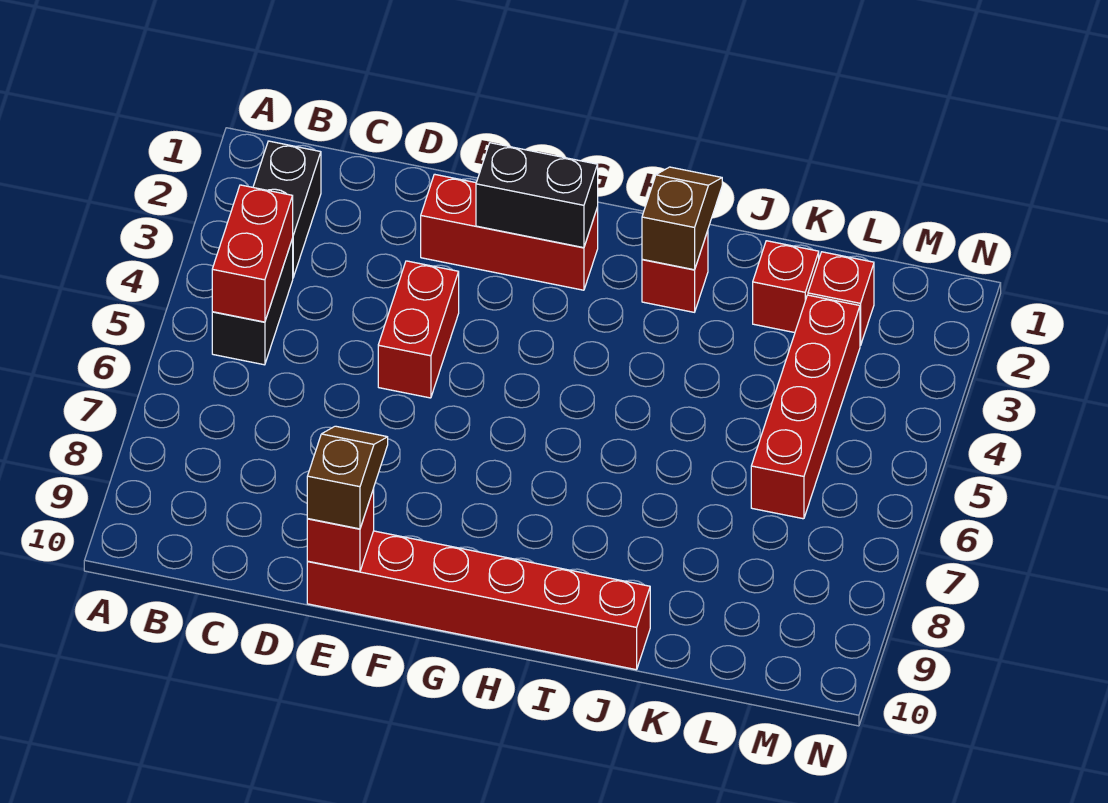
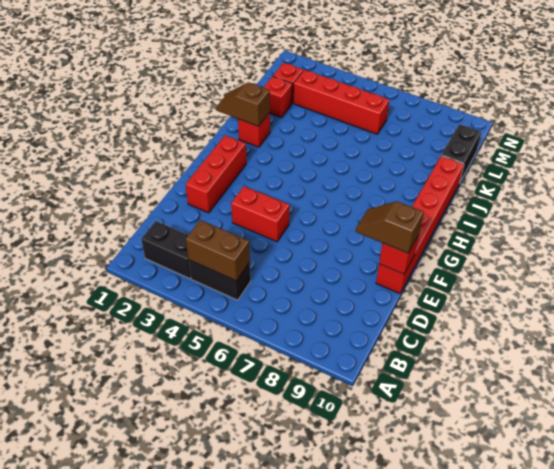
red 1x2 brick [212,185,293,322] -> brown 1x2 brick [186,220,250,281]
black 1x2 brick [476,143,598,248] -> black 1x2 brick moved to [441,124,481,182]

